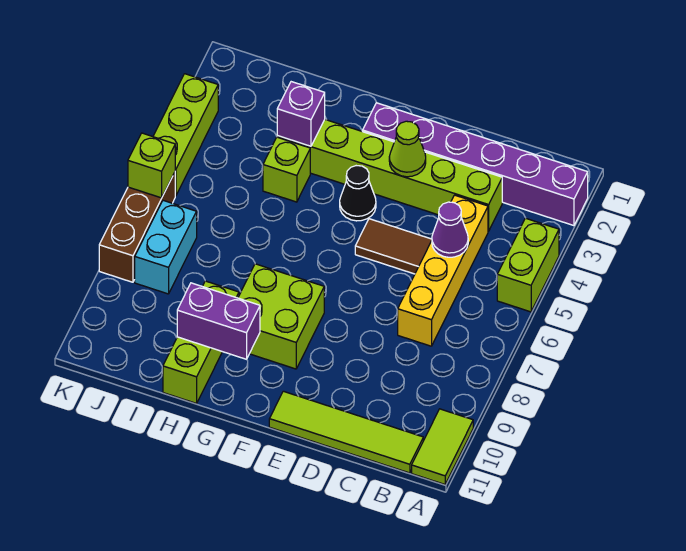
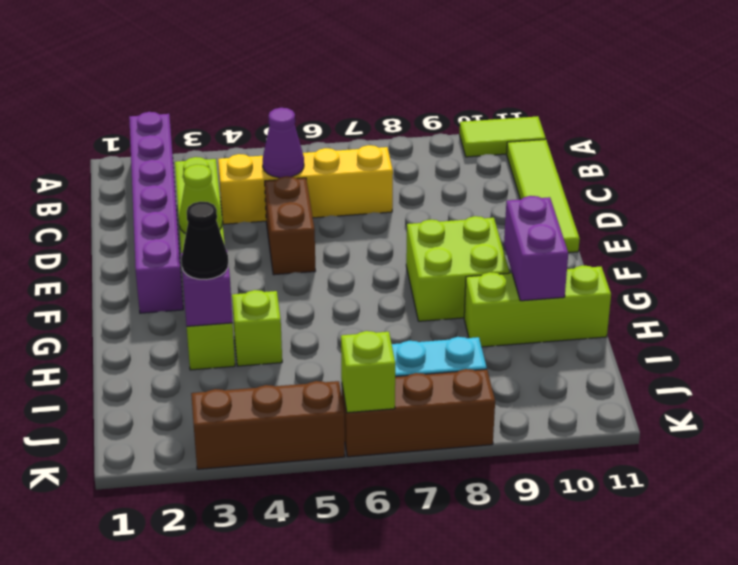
lime 1x2 brick [497,218,559,312] -> none
brown 1x2 tile [355,219,432,274] -> brown 1x2 brick [265,176,315,275]
black 1x1 cone [340,166,376,221] -> black 1x1 cone moved to [181,202,228,279]
lime 1x3 brick [153,74,218,196] -> brown 1x3 brick [191,381,345,469]

